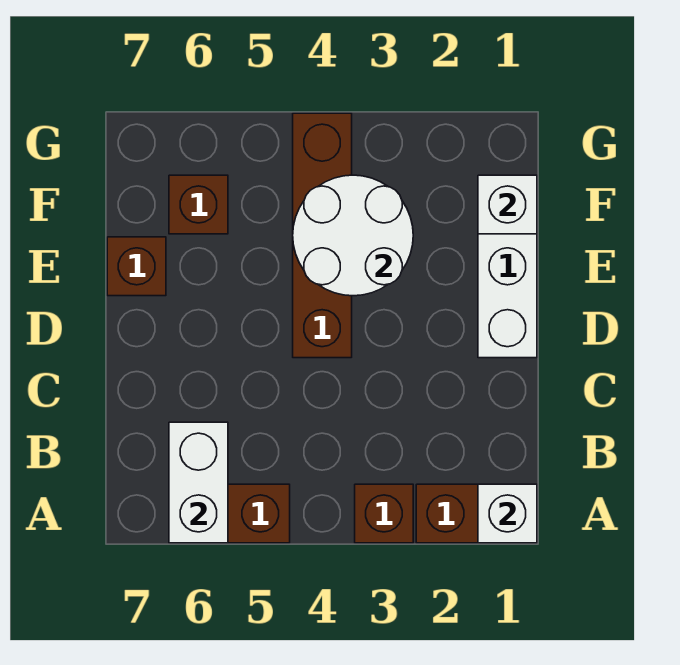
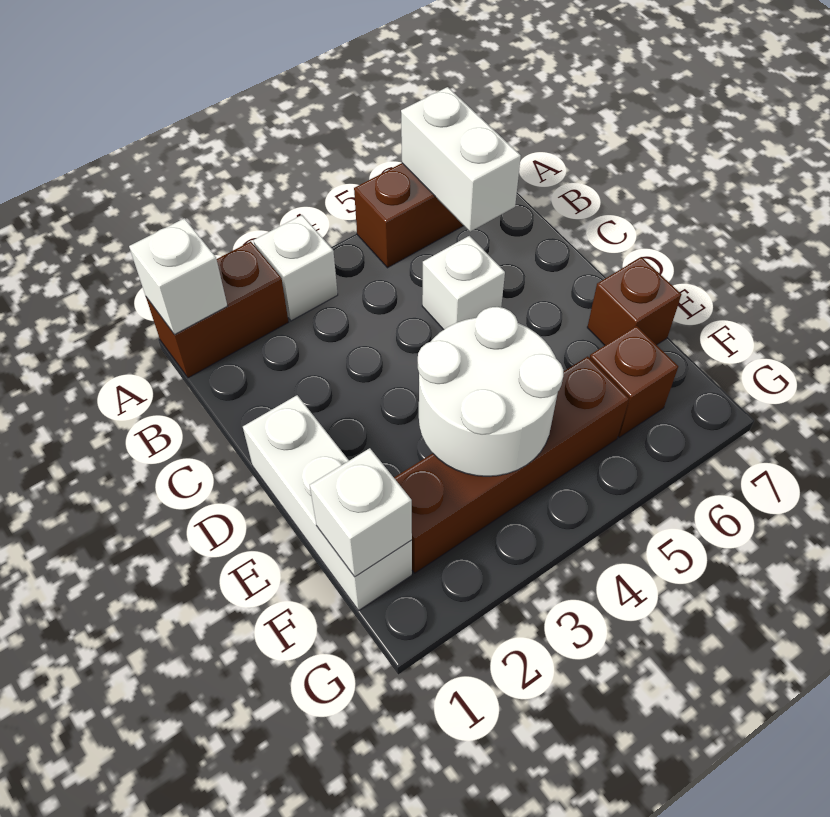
brown 1x1 brick [355,484,413,543] -> white 1x1 brick [253,215,338,321]
none -> white 1x1 brick [422,236,505,330]
brown 1x4 brick [293,113,352,358] -> brown 1x4 brick turned to [394,356,629,573]

